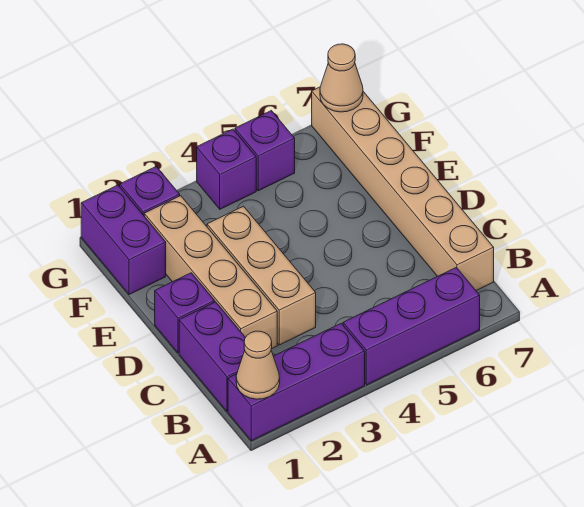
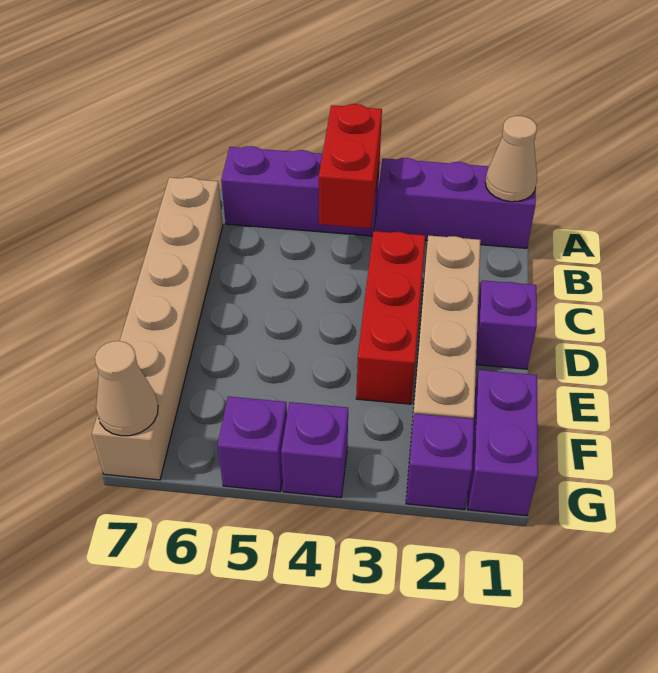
none -> red 1x2 brick [319,104,382,228]
purple 1x2 brick [179,302,245,411] -> none
tan 1x3 brick [207,206,316,345] -> red 1x3 brick [356,231,425,404]

